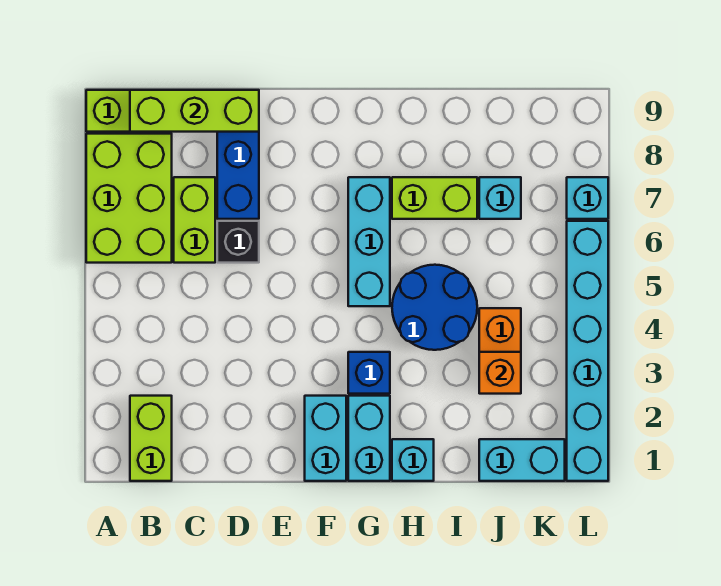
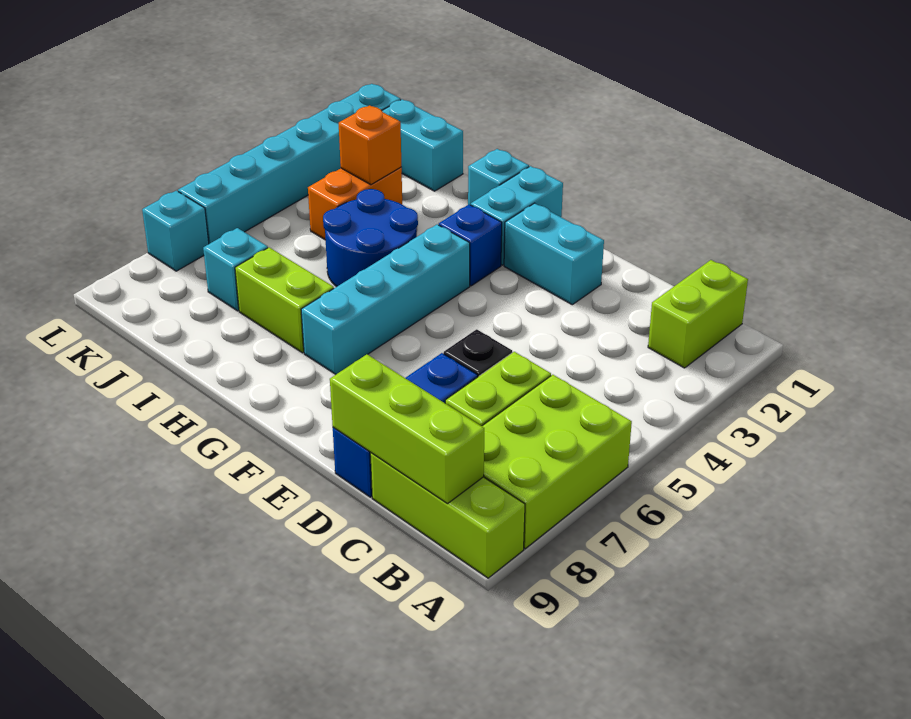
cyan 1x2 brick [305,396,346,481] -> cyan 1x2 brick turned to [504,203,604,305]
cyan 1x3 brick [348,177,390,306] -> cyan 1x4 brick [301,224,470,374]

